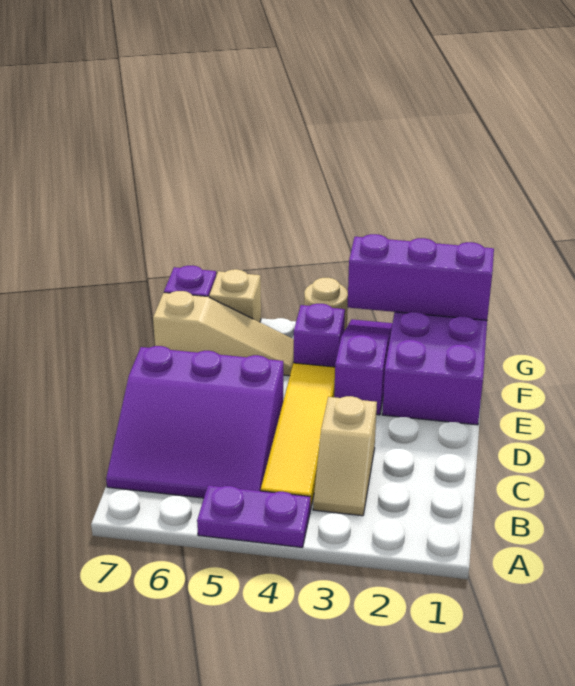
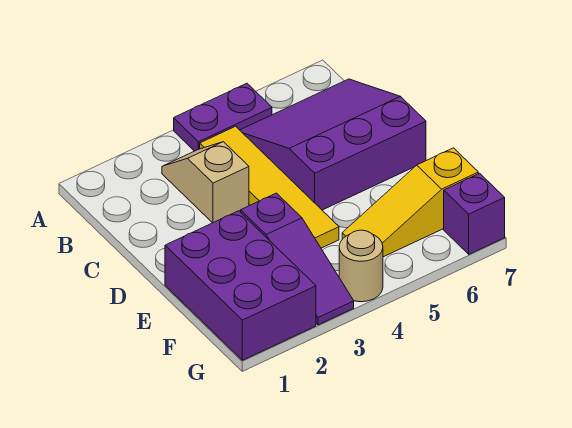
purple 1x1 brick [294,304,345,367] -> none
tan 1x3 slope [153,291,294,376] -> yellow 1x3 slope [342,148,478,257]
purple 1x3 brick [347,234,494,320] -> none
tan 1x1 brick [209,269,261,322] -> none

